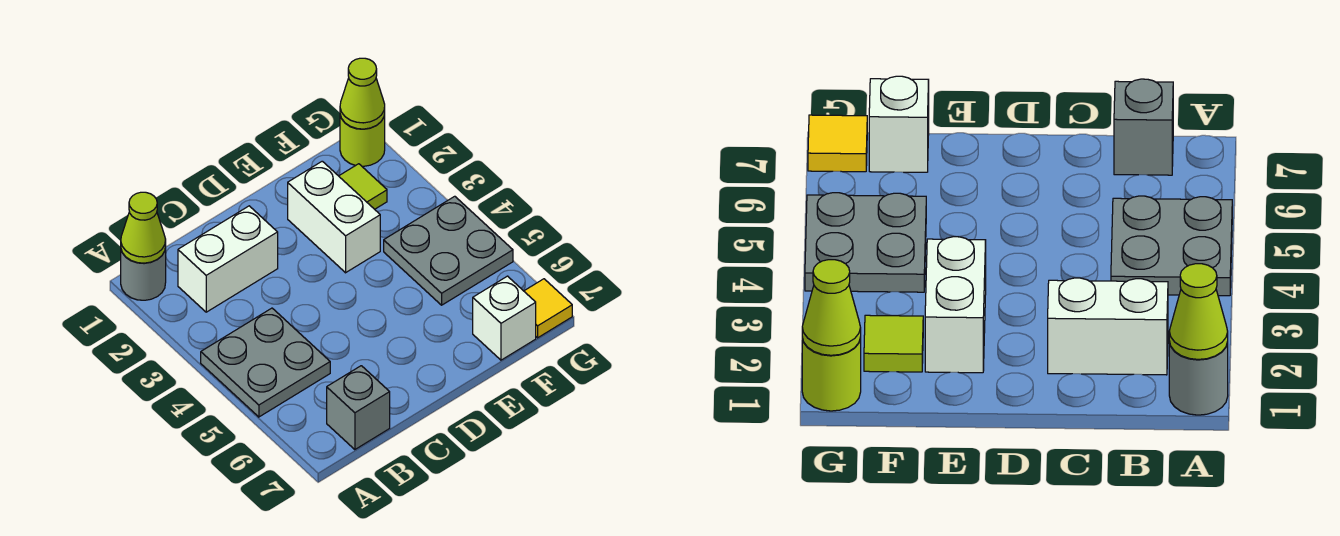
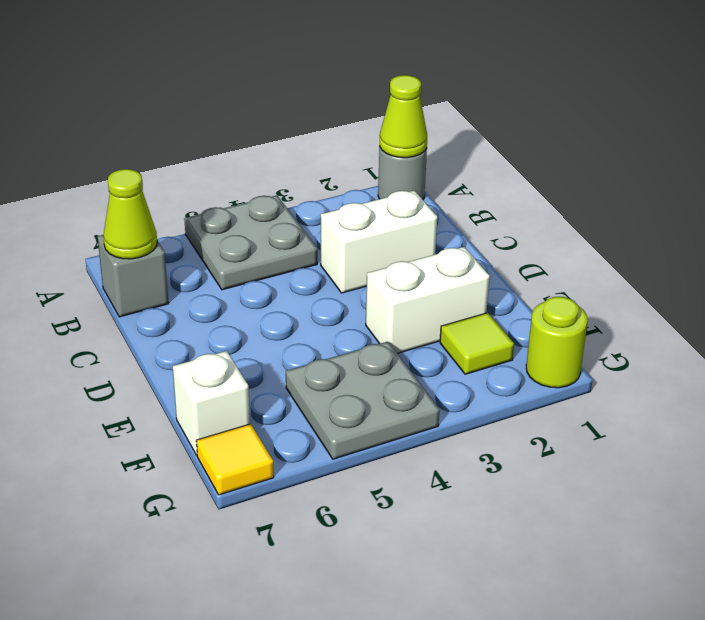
white 1x2 brick [178,206,278,312] -> white 1x2 brick turned to [321,191,437,293]
lime 1x1 cone [340,58,385,129] -> lime 1x1 cone moved to [103,169,157,259]

